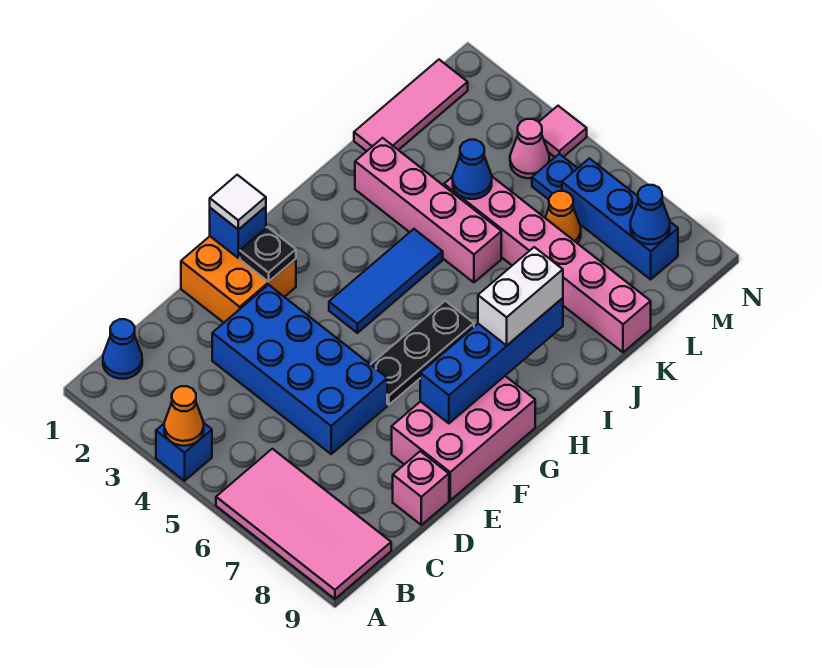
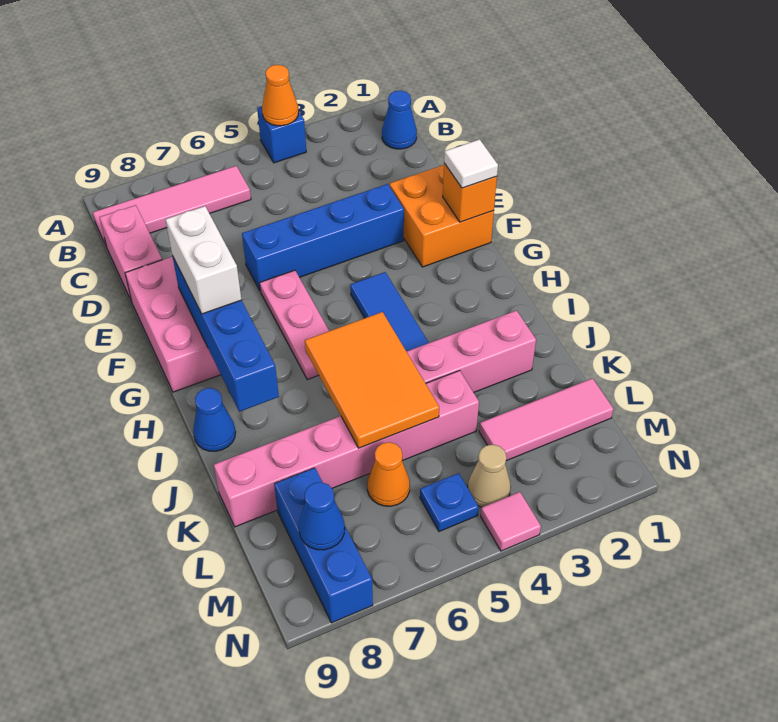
pink 2x4 tile [216,449,391,599] -> pink 1x4 tile [93,166,251,247]
blue 2x4 brick [212,285,387,454] -> blue 1x4 brick [242,184,404,290]
pink 1x1 brick [393,451,449,525] -> pink 1x2 brick [99,205,162,302]
blue 1x1 brick [210,207,266,258] -> orange 1x1 brick [443,163,497,222]
black 1x1 plate [240,227,296,282] -> none
black 1x3 plate [371,301,474,405] -> pink 1x3 plate [260,270,329,380]
white 1x2 brick [478,247,563,345] -> white 1x2 brick moved to [165,206,241,314]
none -> orange 2x3 tile [305,312,439,448]
pink 1x3 tile [354,60,468,151] -> pink 1x3 tile turned to [479,378,613,461]
blue 1x1 cone [453,140,492,199] -> blue 1x1 cone moved to [193,388,236,451]
pink 1x1 cone [510,119,549,178] -> tan 1x1 cone [468,445,511,507]
blue 1x3 brick [562,158,678,279] -> blue 1x3 brick turned to [274,468,373,623]

